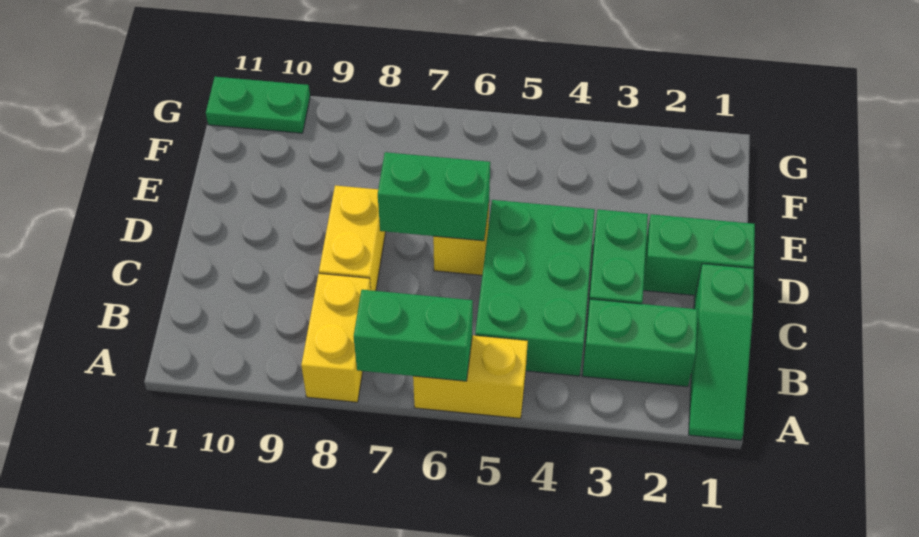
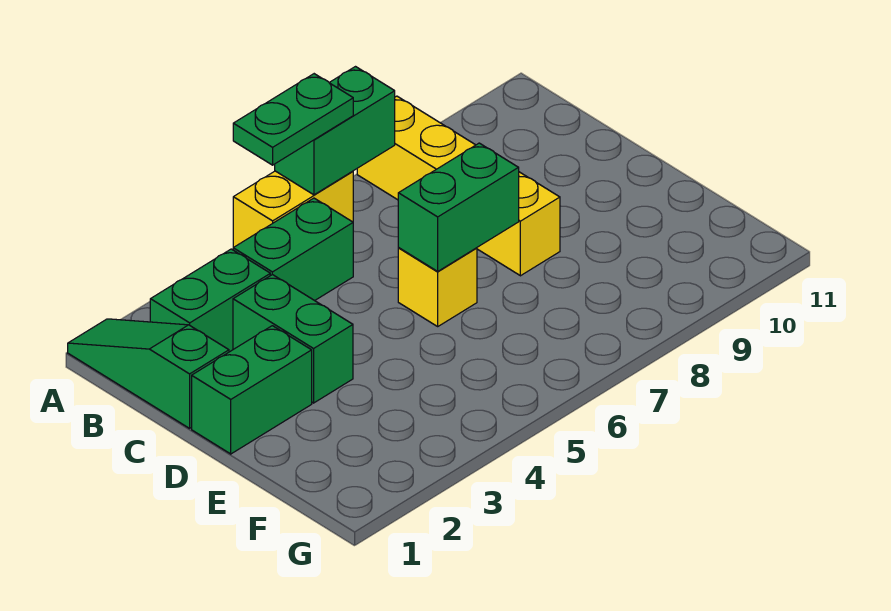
green 2x3 brick [475,200,595,376] -> green 1x2 brick [233,198,353,301]
green 1x2 plate [206,77,310,133] -> green 1x2 plate moved to [233,74,353,165]

